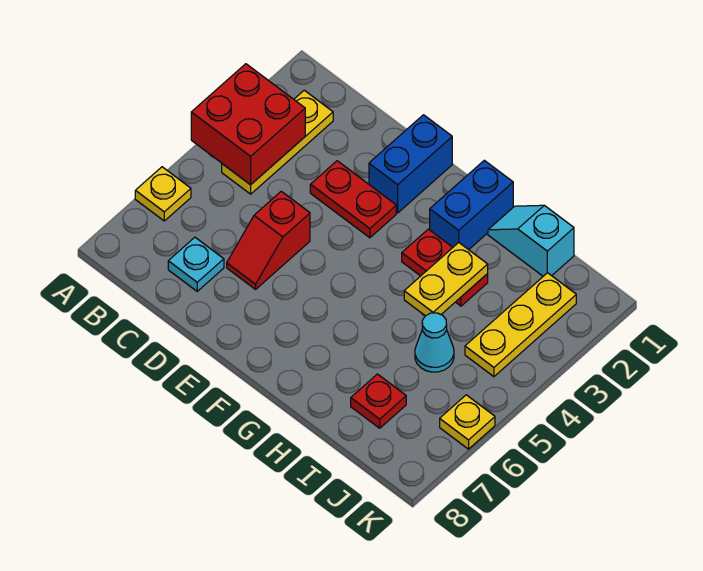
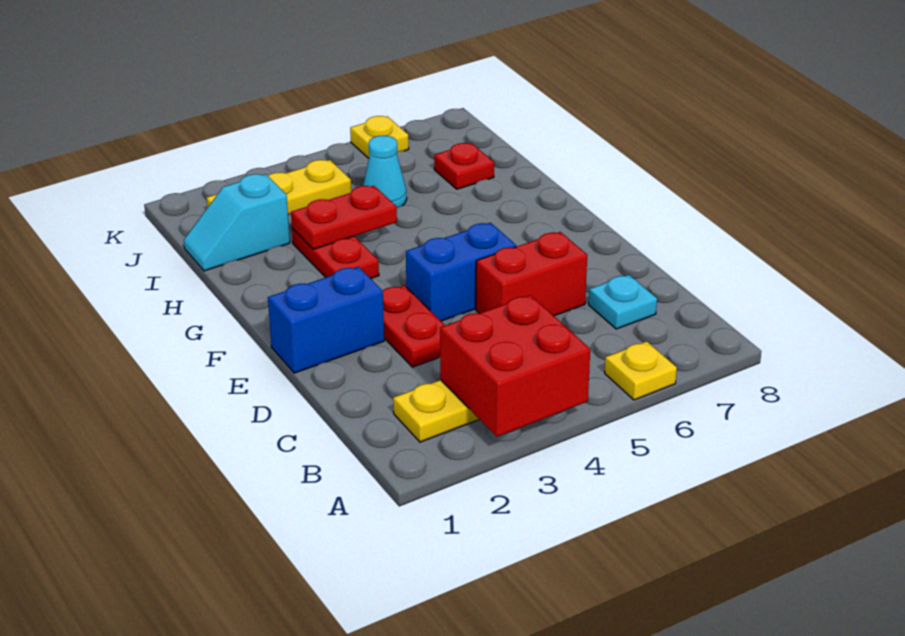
red 1x2 slope [227,191,310,289] -> red 1x2 brick [476,232,587,316]
blue 1x2 brick [430,160,513,250] -> blue 1x2 brick moved to [406,223,516,321]
cyan 1x2 slope [488,205,574,276] -> cyan 1x2 slope turned to [184,174,290,271]
yellow 1x2 plate [404,243,488,316] -> red 1x2 plate [291,186,397,249]

